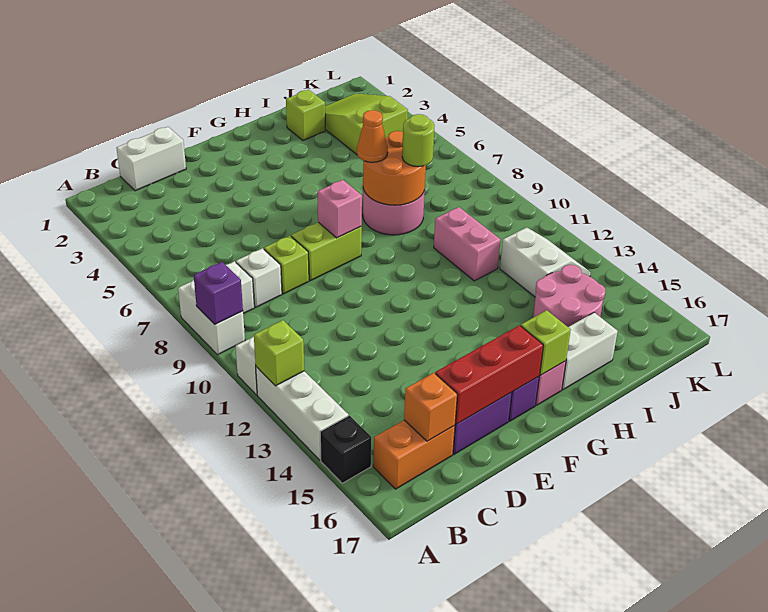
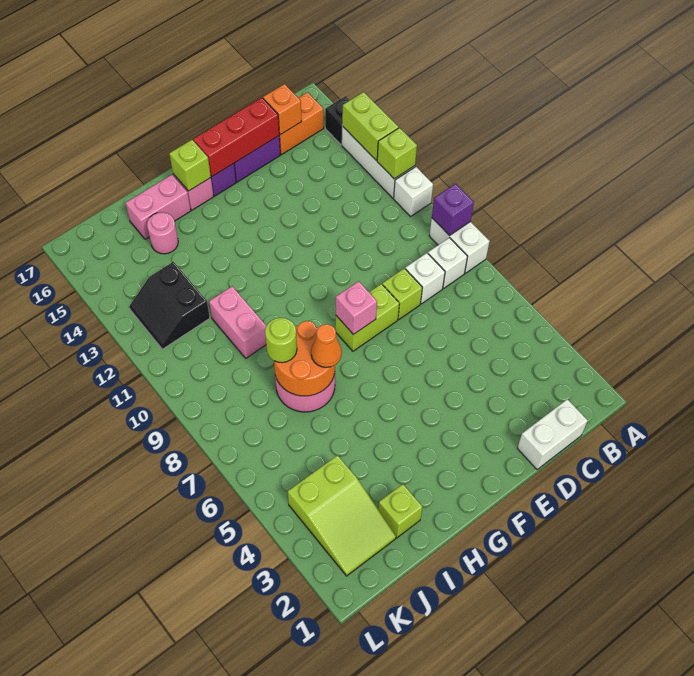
none -> lime 1x2 brick [342,92,399,160]
white 1x2 brick [562,313,618,390] -> pink 1x2 brick [126,175,191,239]
pink 2x2 round brick [533,265,605,327] -> pink 1x1 round brick [147,212,178,254]
white 2x2 slope [500,227,591,297] -> black 2x2 slope [129,262,210,349]

